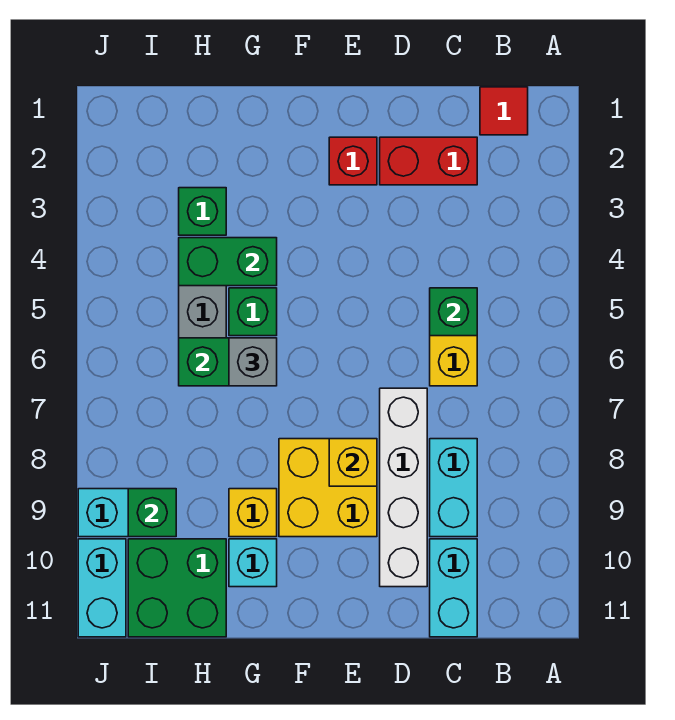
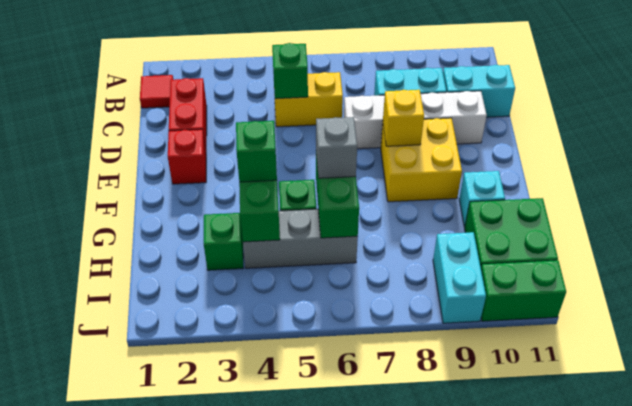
yellow 1x1 brick [229,489,277,537] -> none
green 1x1 brick [128,489,176,537] -> green 1x1 brick moved to [236,121,277,182]
cyan 1x2 brick [78,539,126,637] -> green 1x2 brick [481,260,566,321]

